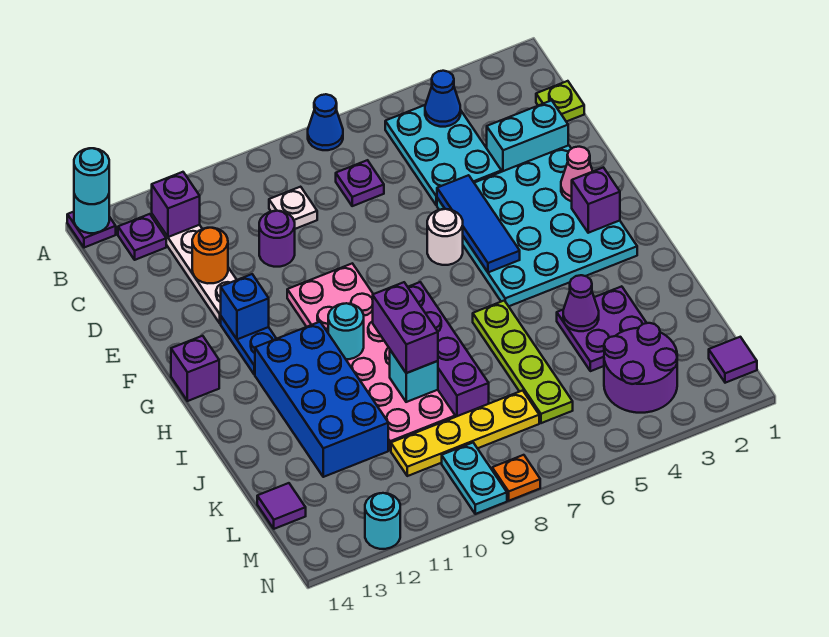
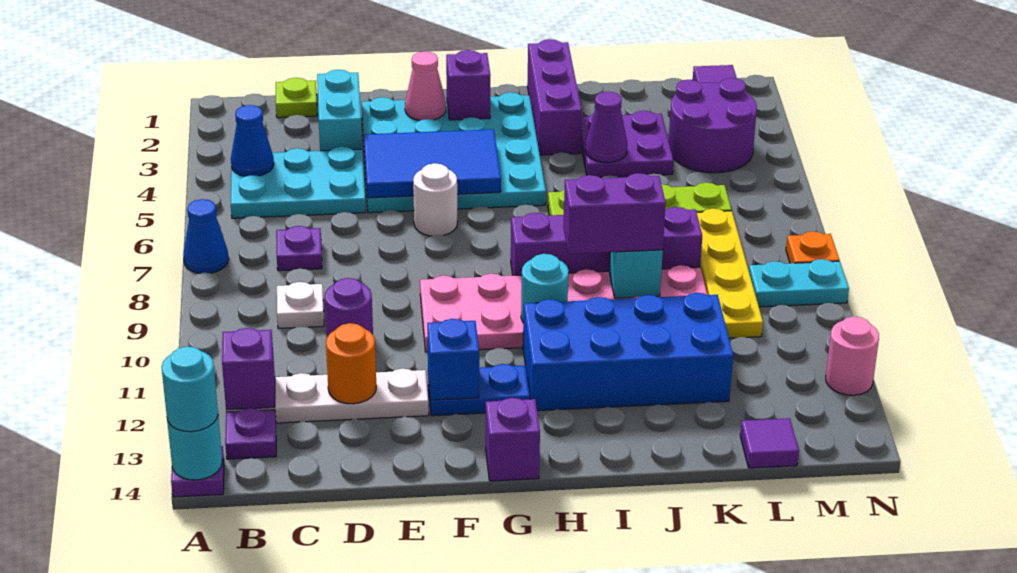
blue 1x3 tile [437,175,520,272] -> blue 2x3 tile [364,129,501,198]
none -> purple 1x3 brick [527,39,582,155]
cyan 1x1 round brick [365,493,400,549] -> pink 1x1 round brick [826,316,879,395]

